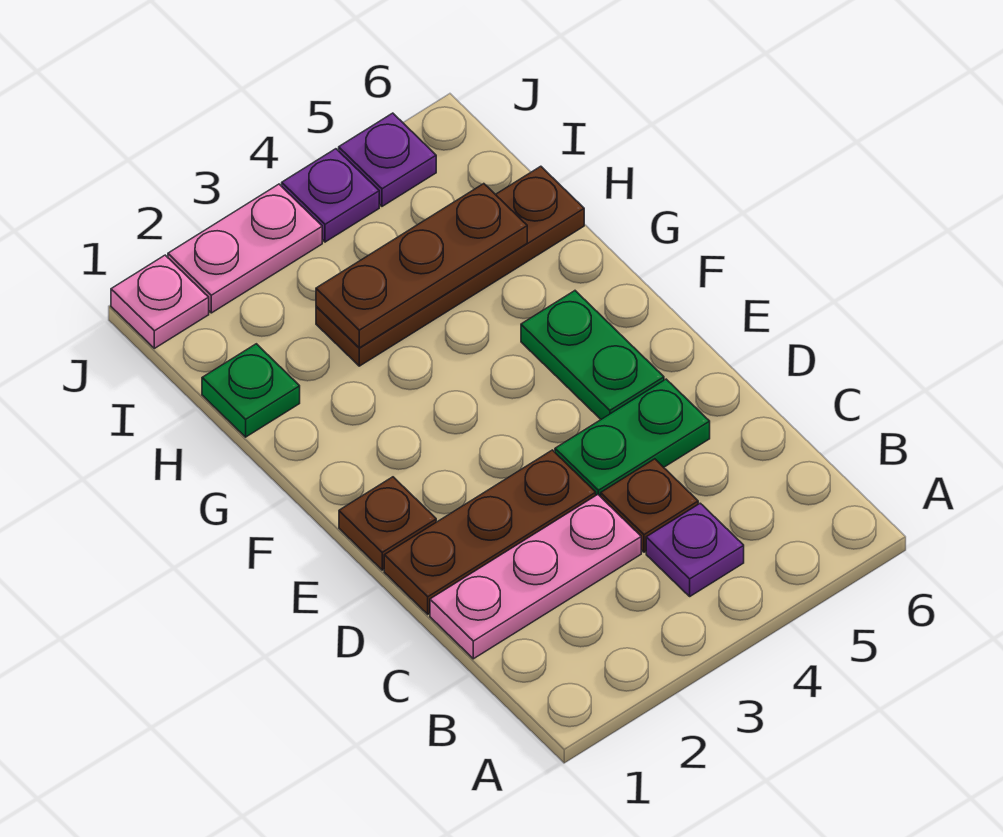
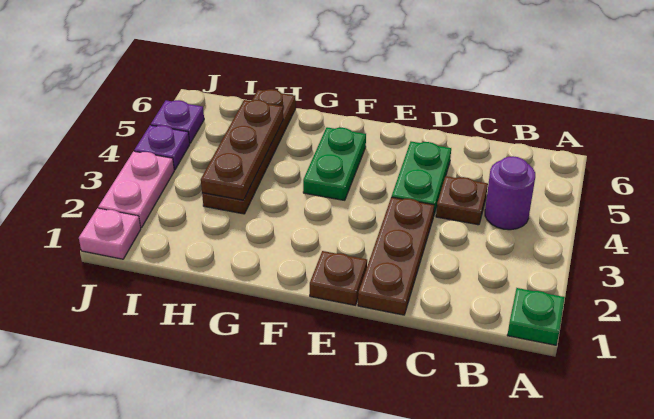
purple 1x1 plate [646,503,744,596] -> purple 1x1 round brick [485,156,535,230]
pink 1x3 plate [430,495,641,659] -> none
green 1x2 plate [521,291,664,419] -> green 1x2 plate turned to [303,127,366,200]
green 1x1 plate [202,344,300,437] -> green 1x1 plate moved to [507,288,565,345]

